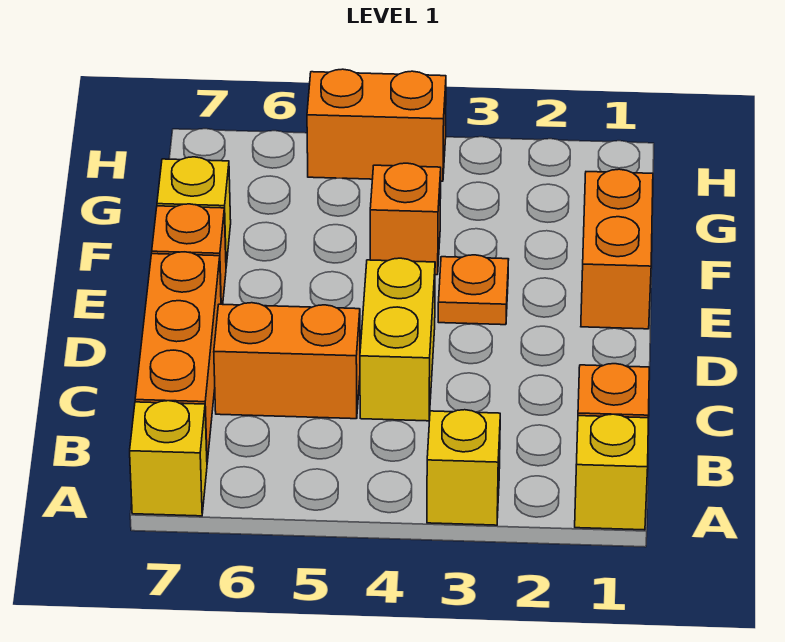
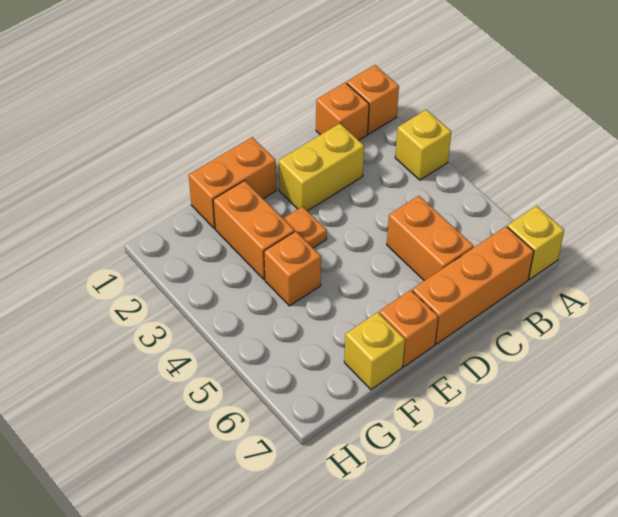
yellow 1x1 brick [575,414,648,530] -> orange 1x1 brick [347,65,399,134]
yellow 1x2 brick [360,258,435,421] -> yellow 1x2 brick moved to [279,123,364,211]
orange 1x2 brick [307,69,446,181] -> orange 1x2 brick moved to [213,181,294,279]

